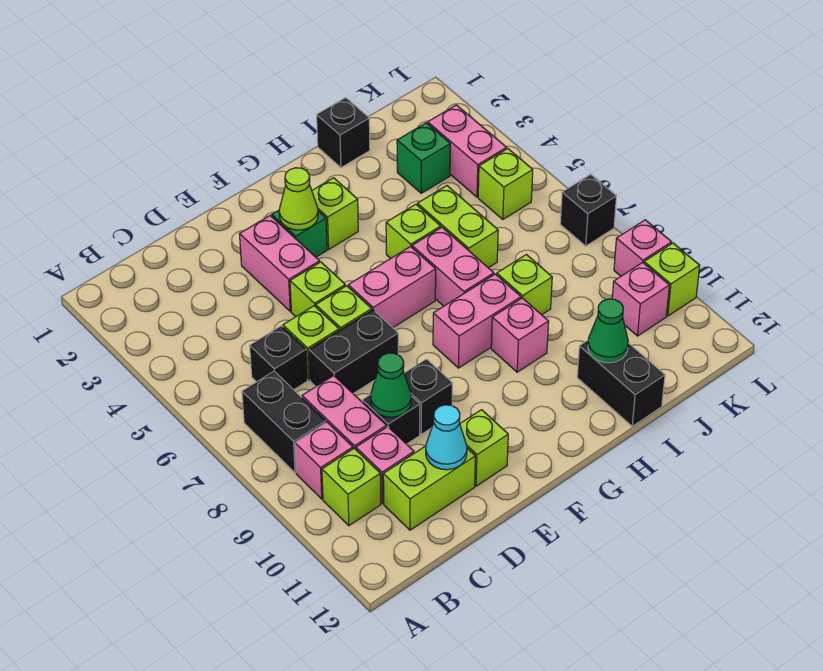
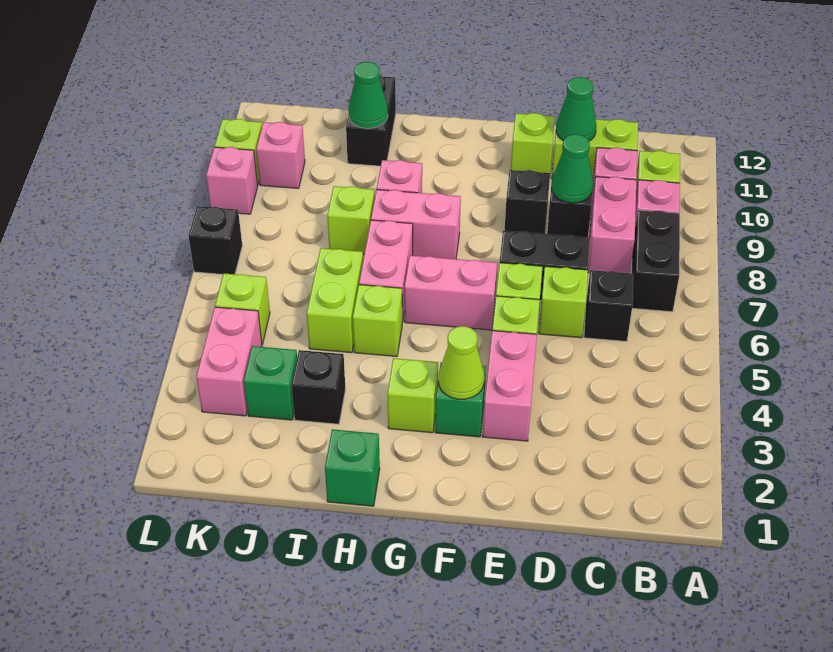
cyan 1x1 cone [426,405,467,470] -> green 1x1 cone [556,77,596,141]
none -> green 1x1 brick [325,429,380,506]
black 1x1 brick [317,98,370,167] -> black 1x1 brick moved to [291,350,345,424]

